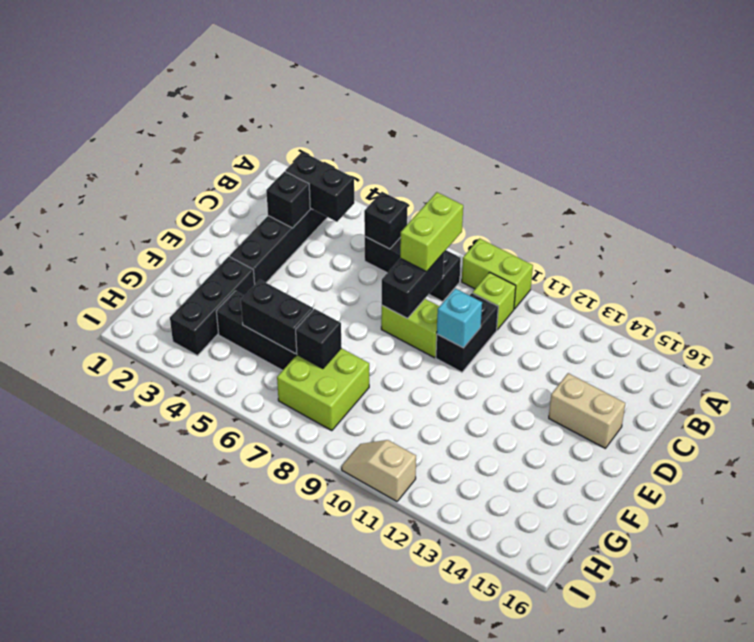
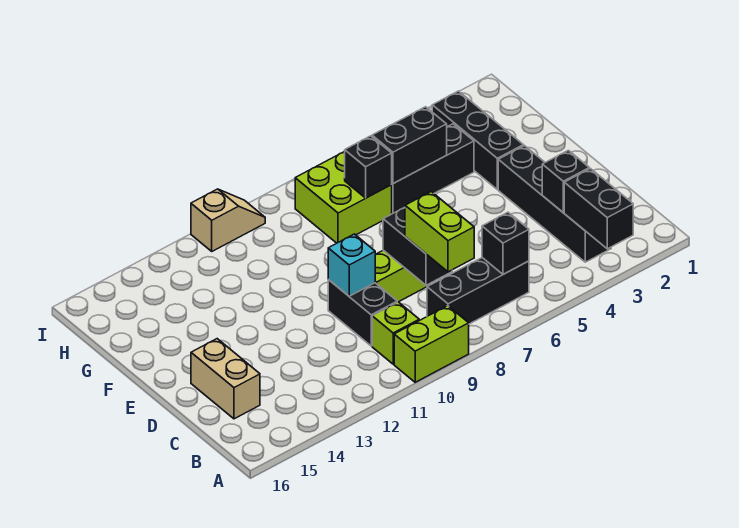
black 1x2 brick [285,152,354,222] -> black 1x2 brick turned to [564,169,633,249]
tan 1x2 brick [549,373,625,448] -> tan 1x2 brick turned to [191,339,260,419]

